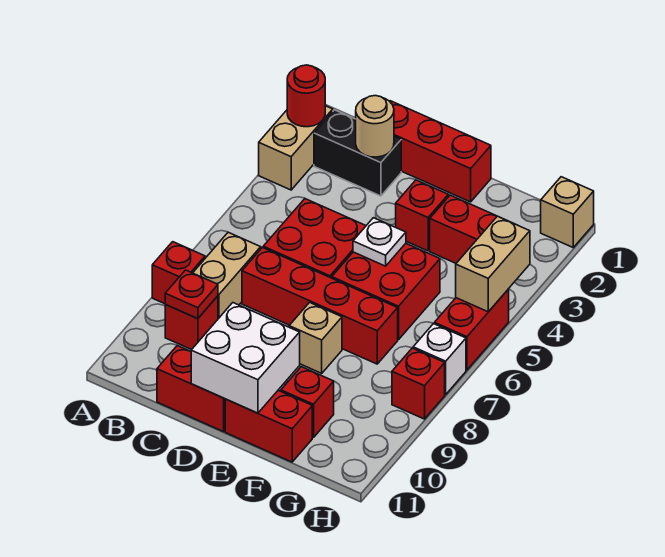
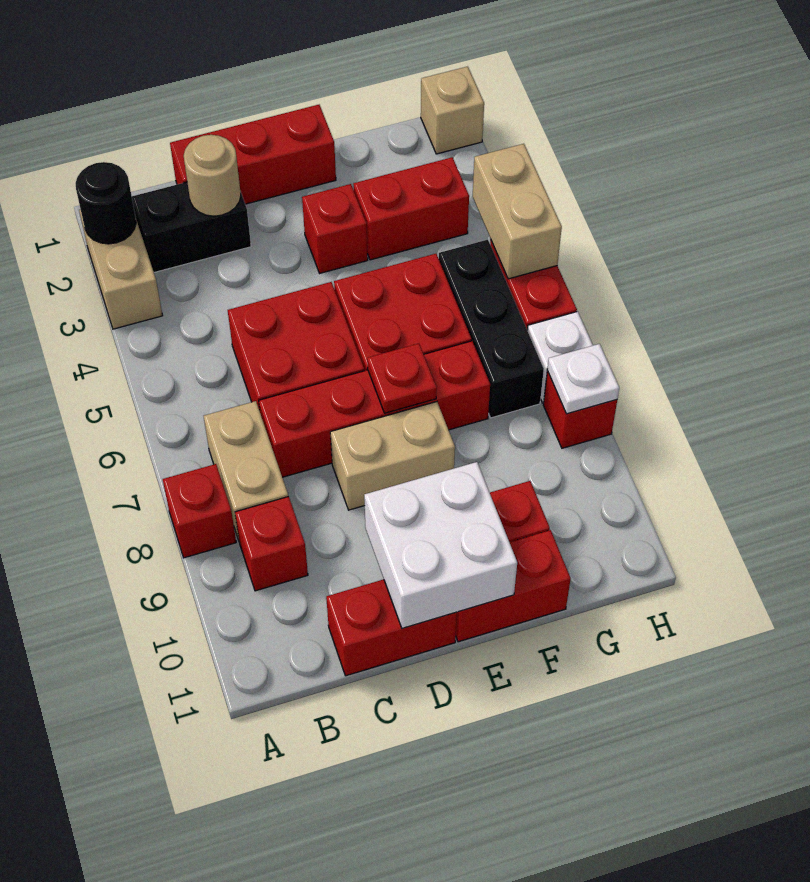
red 1x1 round brick [287,65,325,127] -> black 1x1 round brick [76,162,136,244]
red 1x1 plate [165,270,218,319] -> red 1x1 plate moved to [367,343,437,413]
white 1x1 plate [353,218,406,266] -> white 1x1 plate moved to [547,344,619,414]
tan 1x1 brick [289,303,342,373] -> tan 1x2 brick [330,402,455,510]
none -> black 1x3 brick [439,240,544,418]

